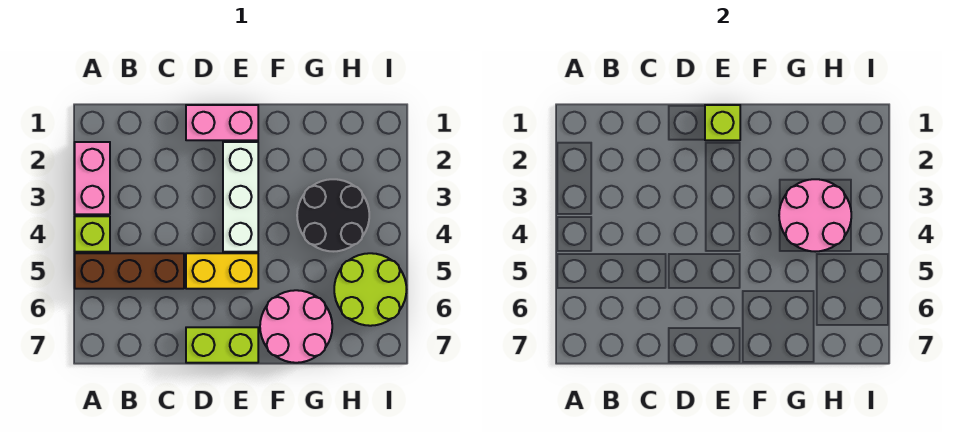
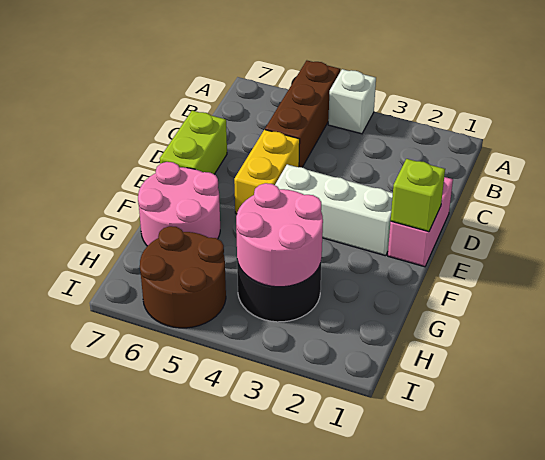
pink 1x2 brick [75,142,110,214] -> none
lime 1x1 brick [75,216,110,252] -> white 1x1 brick [328,69,376,134]
lime 2x2 round brick [334,253,406,326] -> brown 2x2 round brick [140,226,226,328]

